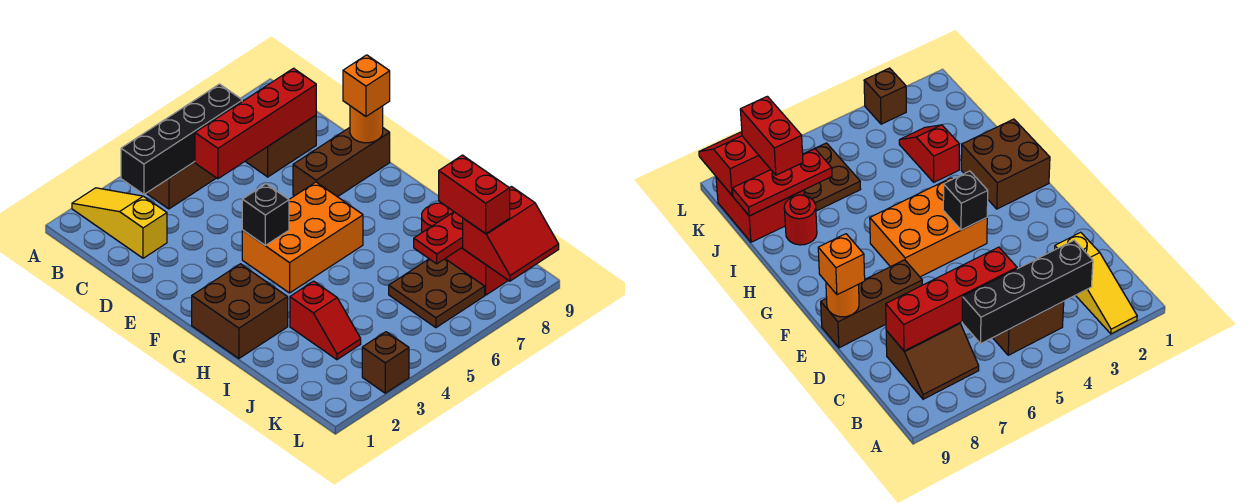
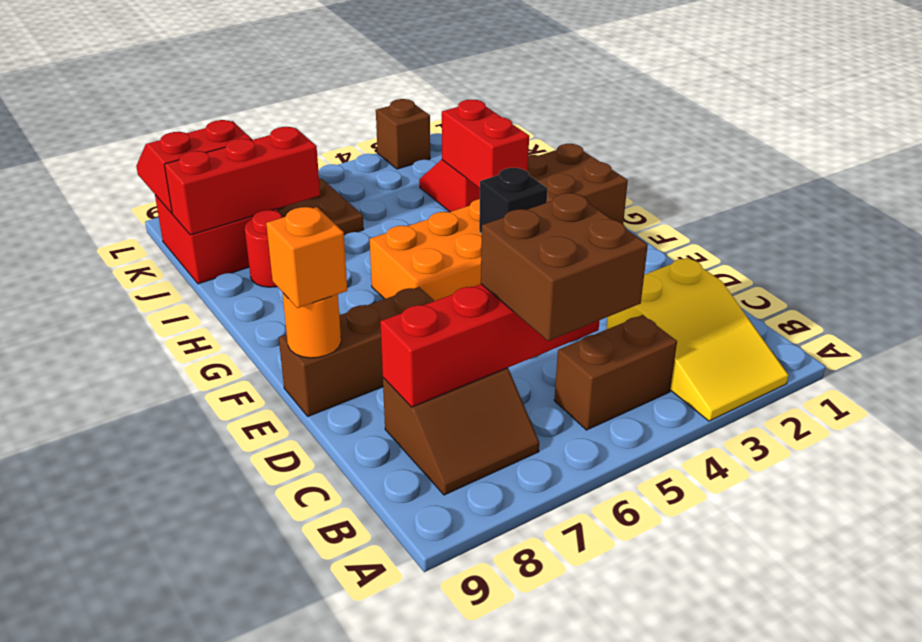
yellow 1x3 slope [72,188,167,258] -> yellow 2x3 slope [606,258,789,421]
black 1x4 brick [121,84,242,194] -> none
none -> brown 2x2 brick [481,193,648,341]
red 1x3 plate [414,212,463,264] -> red 1x3 brick [164,127,320,235]
red 1x2 brick [439,155,510,234] -> red 1x2 brick moved to [442,100,529,188]

